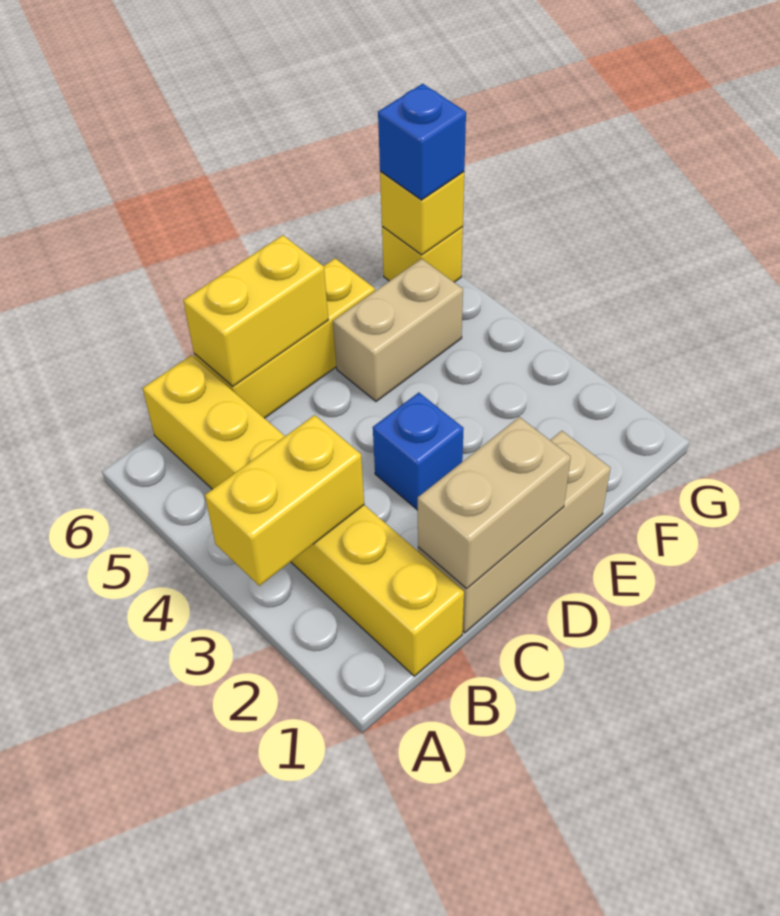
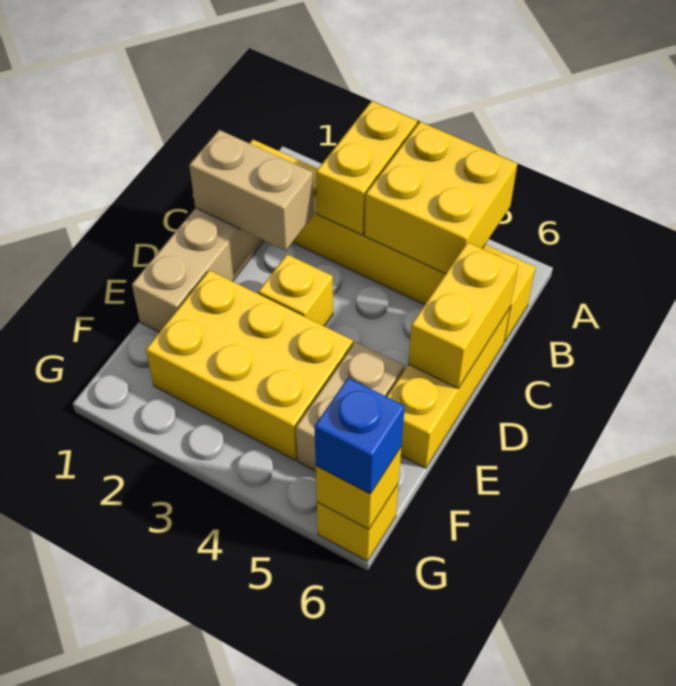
none -> yellow 2x2 brick [365,122,517,274]
tan 1x2 brick [418,417,571,589] -> tan 1x2 brick turned to [189,130,313,251]
blue 1x1 brick [373,392,464,510] -> yellow 1x1 brick [258,254,333,326]
none -> yellow 2x3 brick [146,270,353,460]

